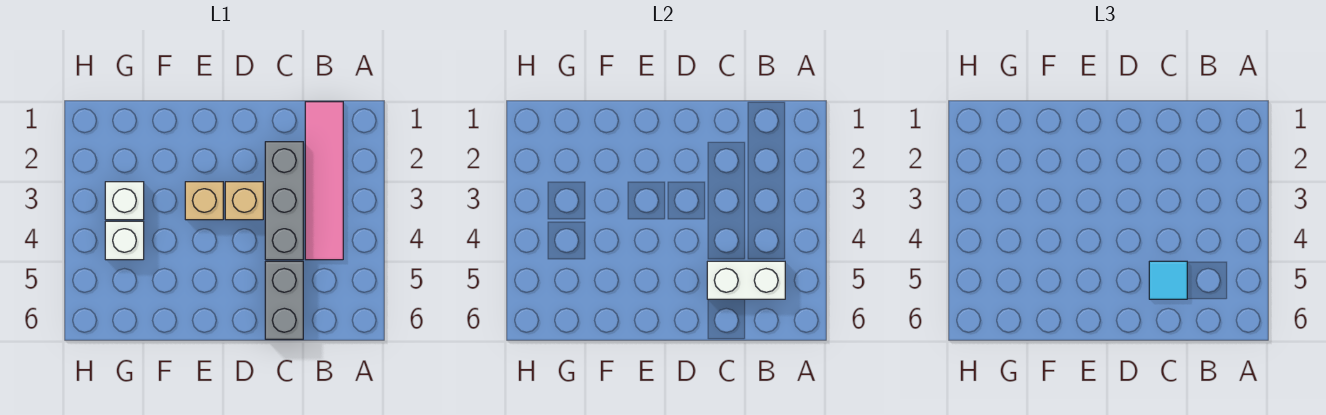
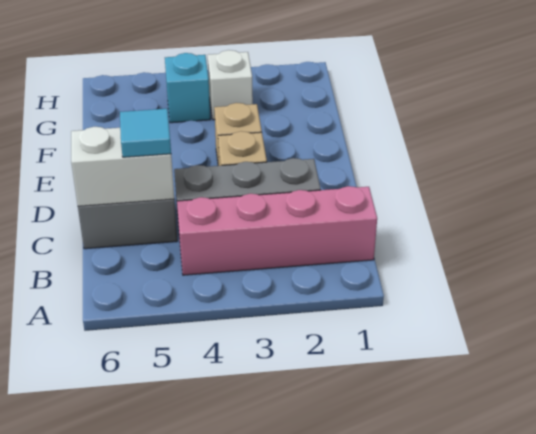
pink 1x4 tile [305,102,343,260] -> pink 1x4 brick [177,186,377,275]
white 1x2 brick [707,261,785,299] -> white 1x2 brick turned to [71,127,174,206]
white 1x1 brick [105,221,144,260] -> cyan 1x1 brick [165,53,210,123]

